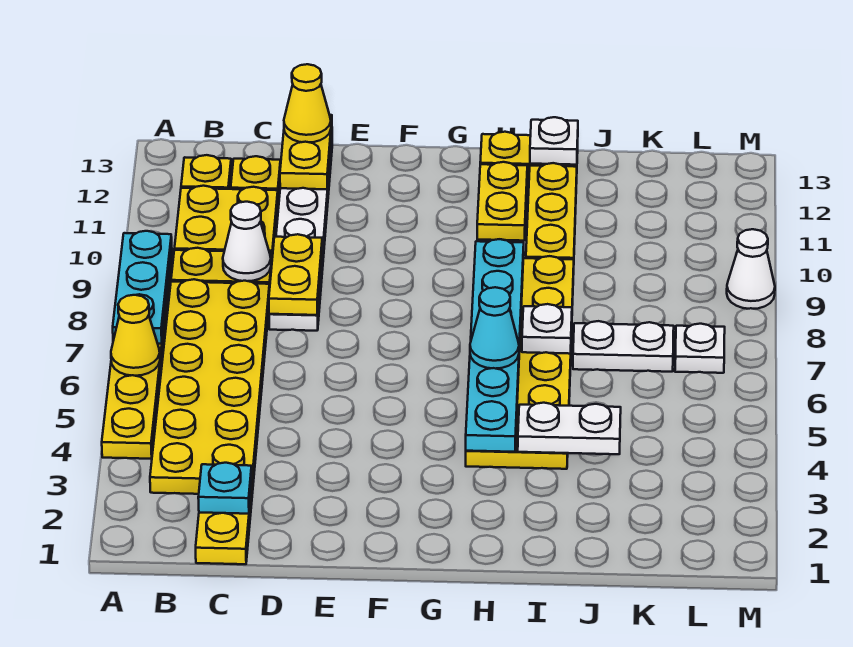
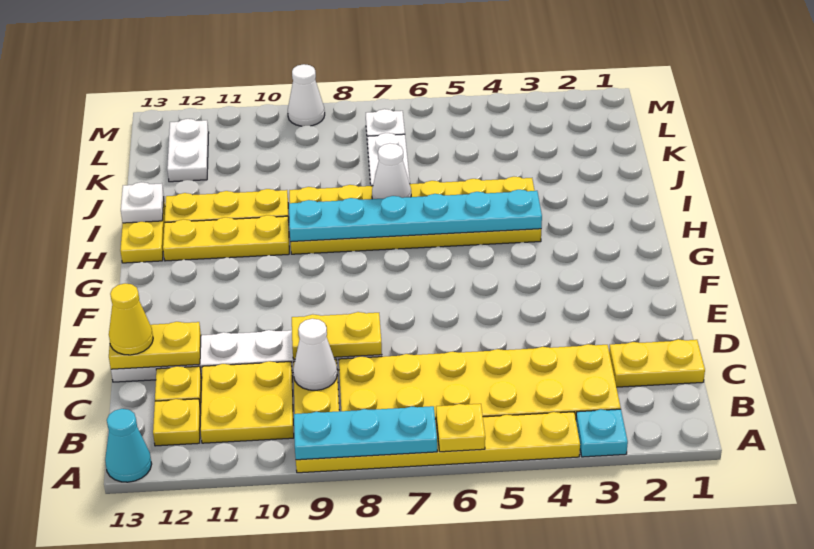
yellow 1x1 cone [111,295,160,376] -> yellow 1x1 plate [436,404,485,452]
cyan 1x1 plate [198,463,252,514] -> cyan 1x1 plate moved to [576,409,628,457]
cyan 1x1 cone [470,287,519,369] -> cyan 1x1 cone moved to [105,409,152,482]
yellow 1x2 plate [477,162,527,241] -> yellow 1x3 plate [163,215,289,261]
white 1x2 plate [518,403,621,454] -> white 1x2 plate moved to [167,119,209,182]
white 1x1 plate [522,304,572,354] -> white 1x1 cone [372,143,411,199]

